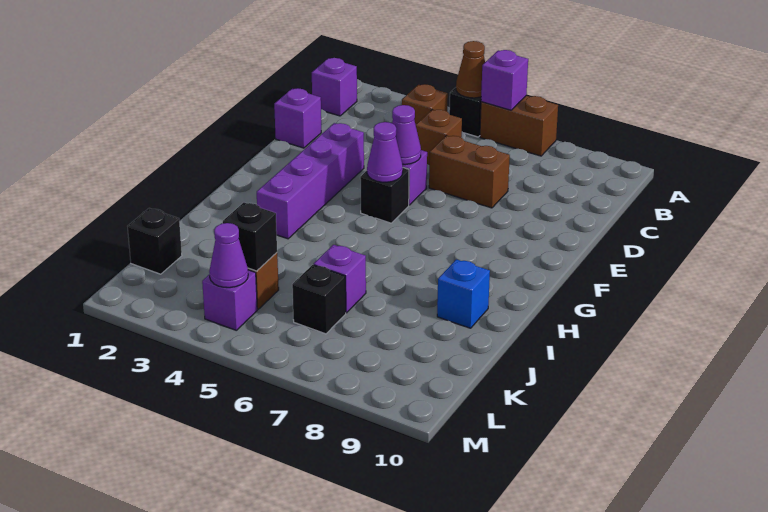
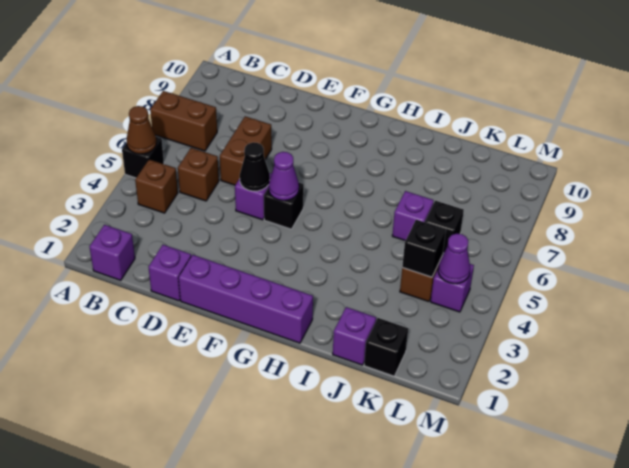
brown 1x2 brick [480,96,558,156] -> brown 1x2 brick turned to [150,91,217,151]
purple 1x1 brick [481,50,528,110] -> purple 1x1 brick moved to [333,307,376,365]
purple 1x4 brick [257,123,364,239] -> purple 1x4 brick moved to [178,255,313,343]
purple 1x1 cone [392,105,421,165] -> black 1x1 cone [240,142,270,191]
blue 1x1 brick [437,259,490,328] -> none

